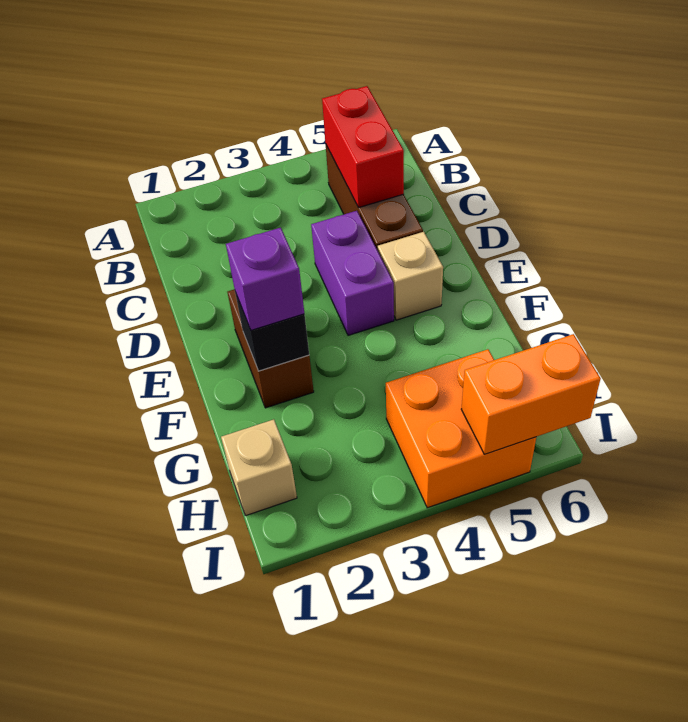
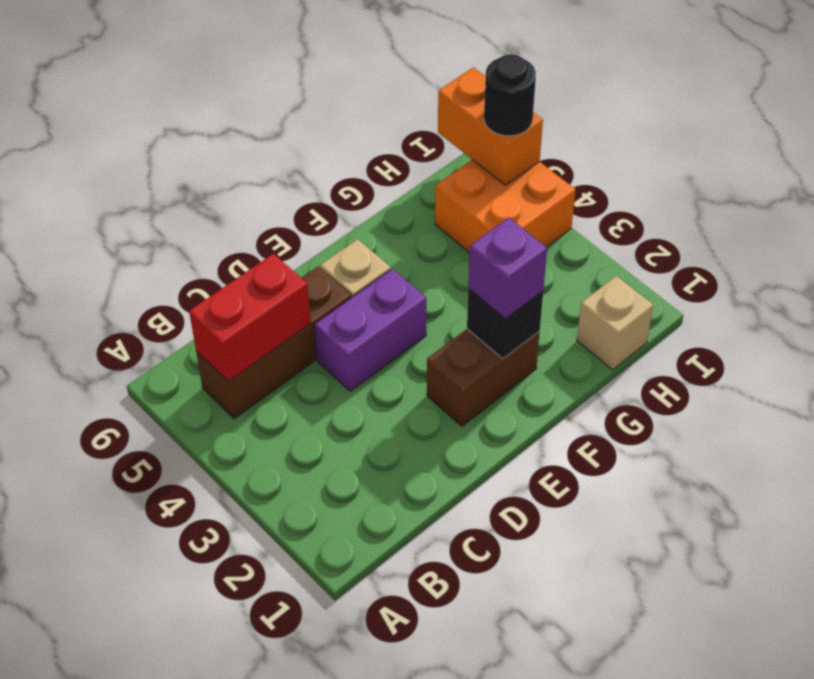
none -> black 1x1 round brick [484,54,536,136]

